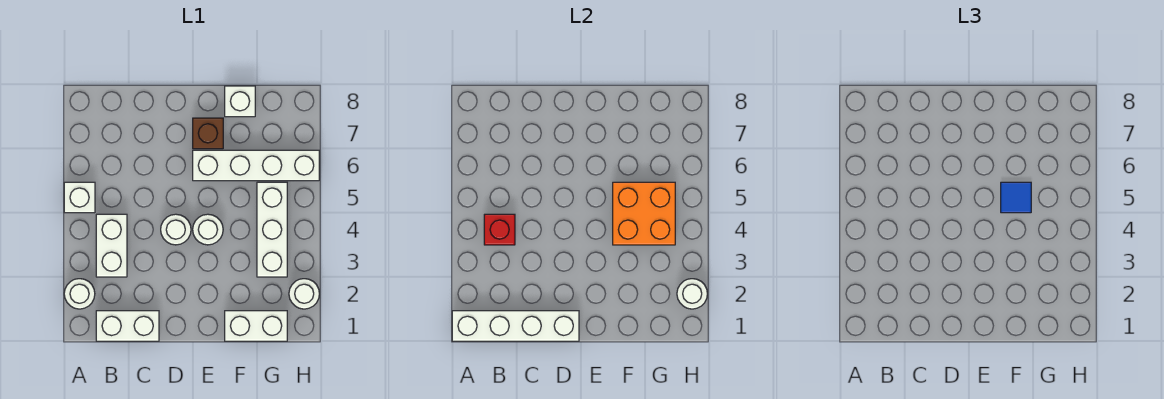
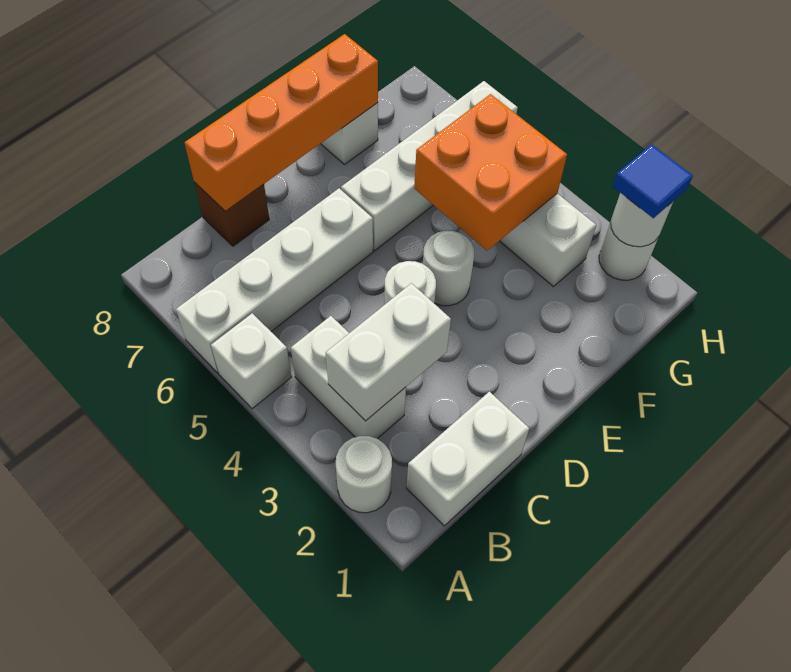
white 1x4 brick [452,311,579,341] -> white 1x4 brick moved to [176,188,373,373]
red 1x1 brick [484,214,515,245] -> none
none -> orange 1x4 brick [185,34,378,211]
brown 1x1 brick [193,118,223,149] -> brown 1x1 brick moved to [194,182,269,246]
white 1x2 brick [225,311,287,341] -> white 1x2 brick moved to [326,283,451,421]
blue 1x1 tile [1001,182,1031,213] -> blue 1x1 tile moved to [613,144,693,218]

